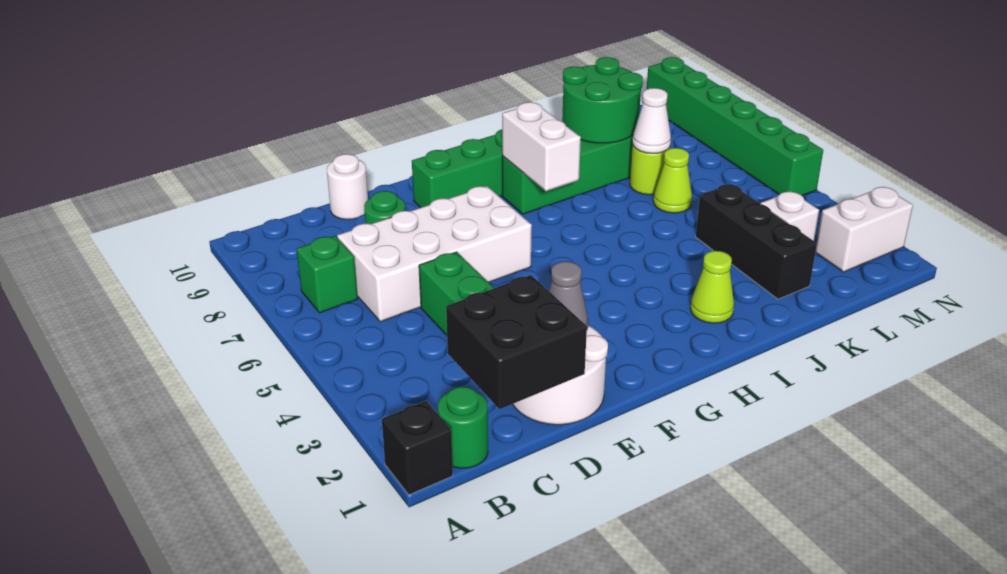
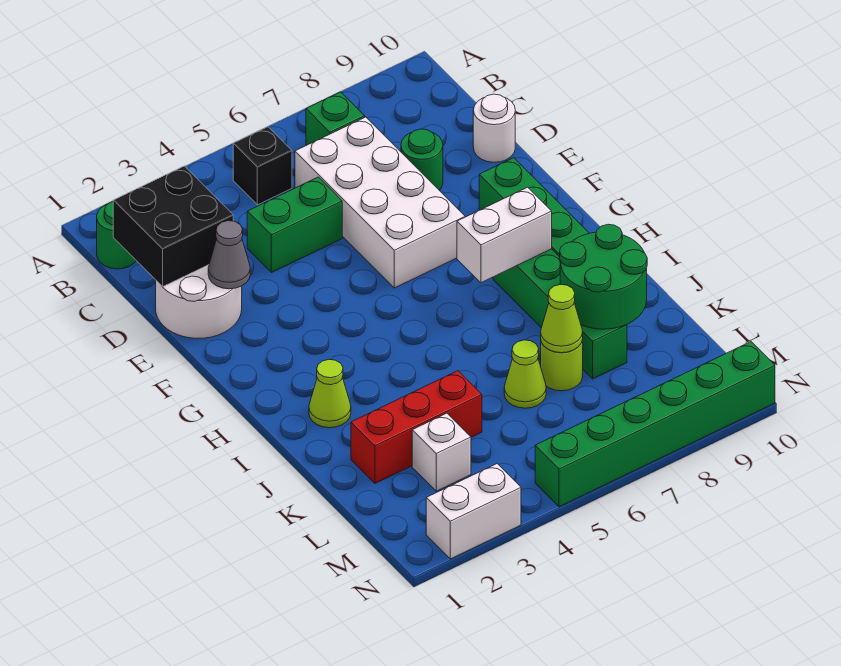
black 1x1 brick [382,401,453,495] -> black 1x1 brick moved to [233,127,292,205]
black 1x3 brick [696,184,817,299] -> red 1x3 brick [351,371,482,483]
white 1x1 cone [632,88,671,153] -> lime 1x1 cone [541,284,583,353]
white 1x2 brick [815,187,913,272] -> white 1x2 brick turned to [426,464,521,559]

